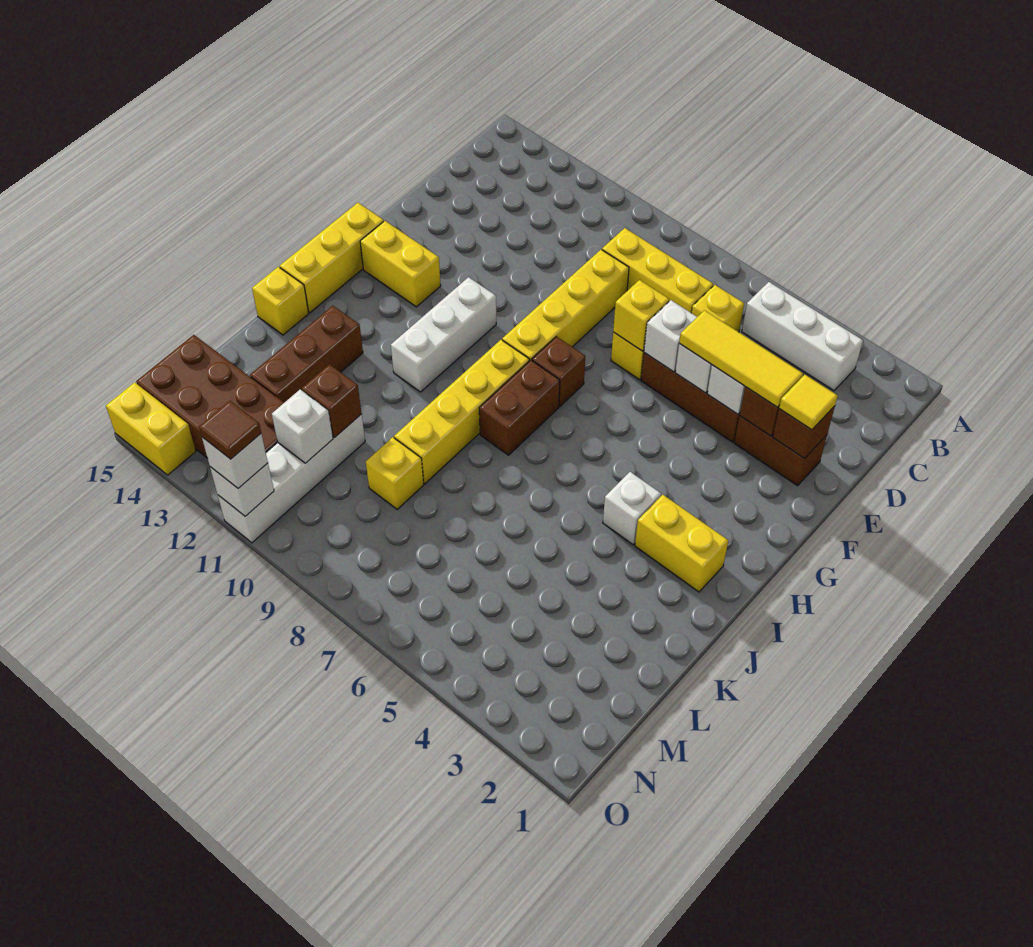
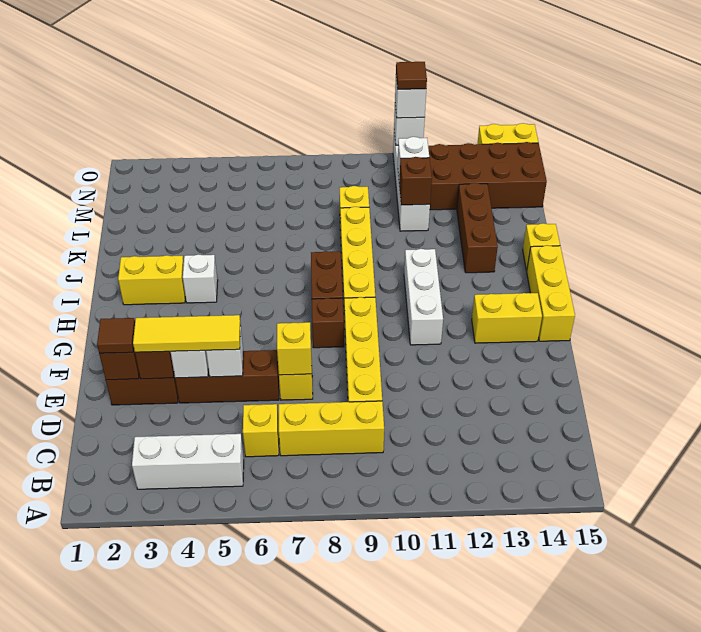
yellow 1x1 tile [779,375,838,430] -> brown 1x1 tile [97,318,135,354]
white 1x1 brick [644,300,697,372] -> none

